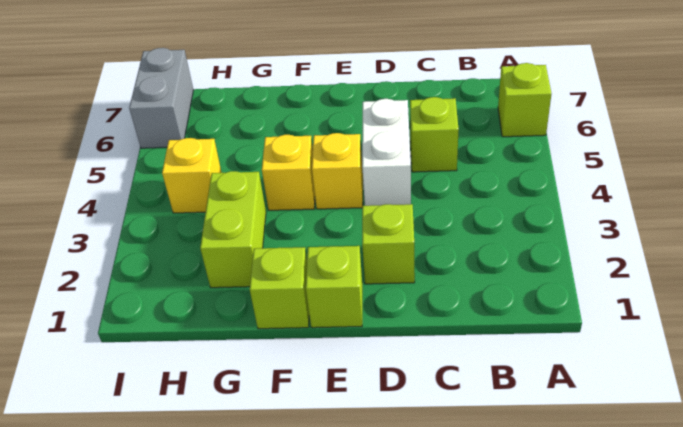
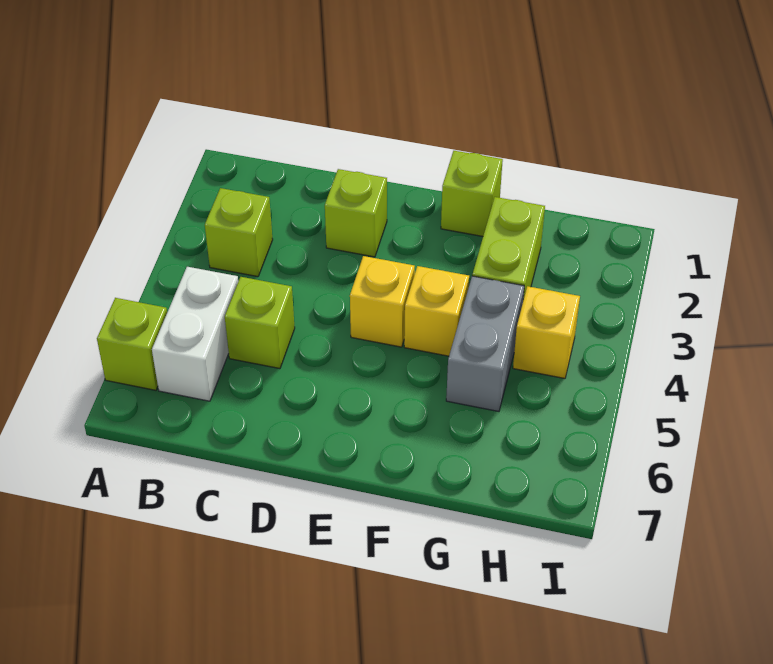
white 1x2 brick [362,99,411,206] -> white 1x2 brick moved to [152,267,238,401]
lime 1x1 brick [306,246,362,328] -> lime 1x1 brick moved to [205,188,273,277]
grey 1x2 brick [129,48,194,148] -> grey 1x2 brick moved to [446,276,524,412]

